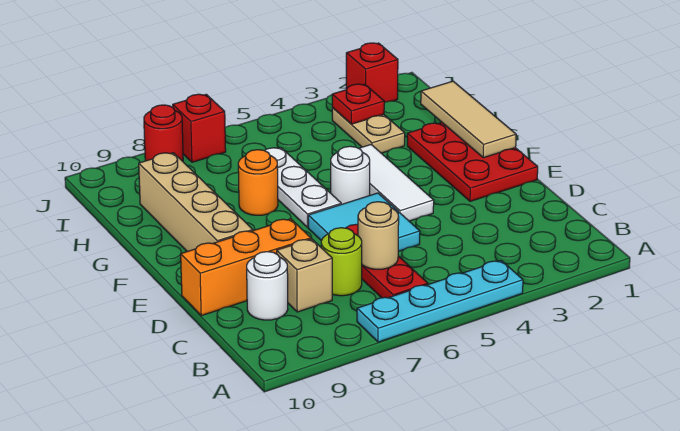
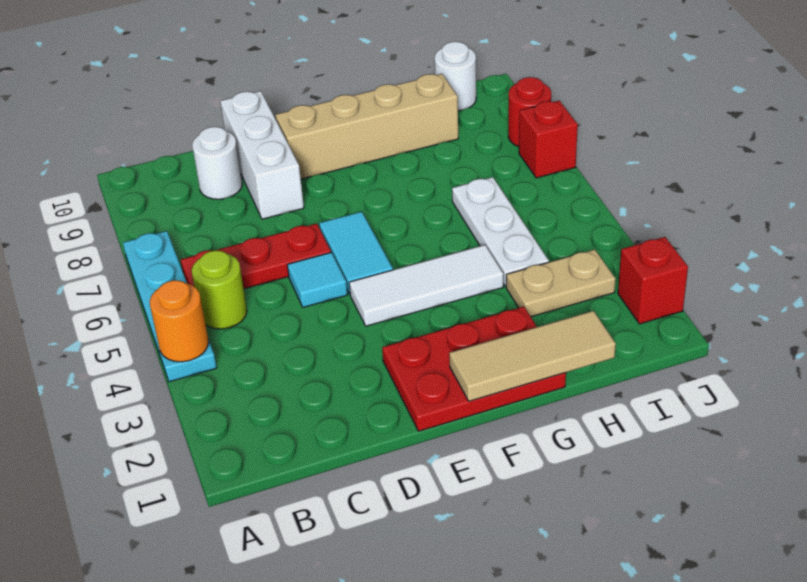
tan 1x1 round brick [358,202,399,269] -> none
lime 1x1 round brick [321,228,362,296] -> lime 1x1 round brick moved to [192,251,247,329]
tan 1x1 brick [277,239,332,312] -> none
orange 1x3 brick [181,219,311,316] -> white 1x3 brick [220,91,304,219]
white 1x1 round brick [331,146,370,204] -> white 1x1 round brick moved to [435,42,476,111]
white 1x3 plate [264,148,341,227] -> white 1x3 plate turned to [452,177,549,287]
orange 1x1 round brick [238,150,278,215] -> orange 1x1 round brick moved to [150,280,209,362]
red 1x1 plate [332,84,384,124] -> none

